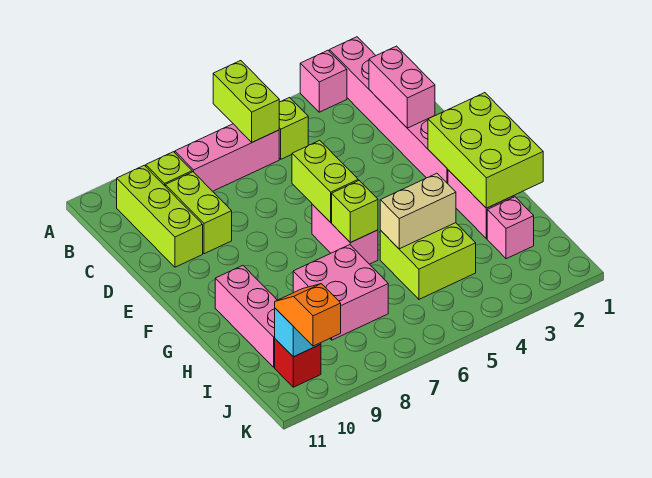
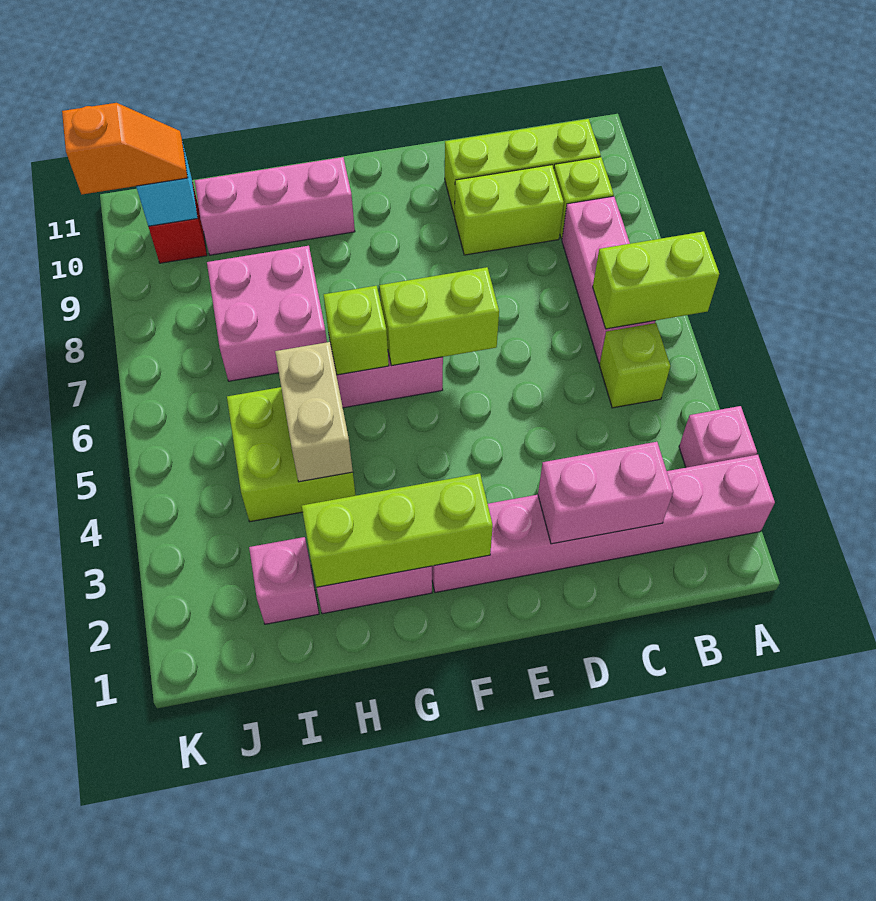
lime 2x3 brick [428,93,543,208] -> lime 1x3 brick [302,474,493,587]

